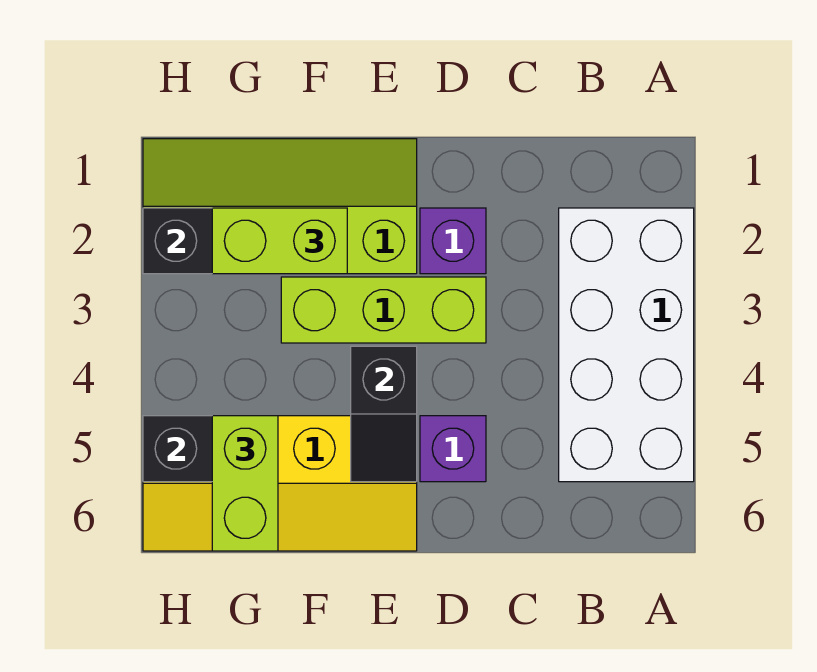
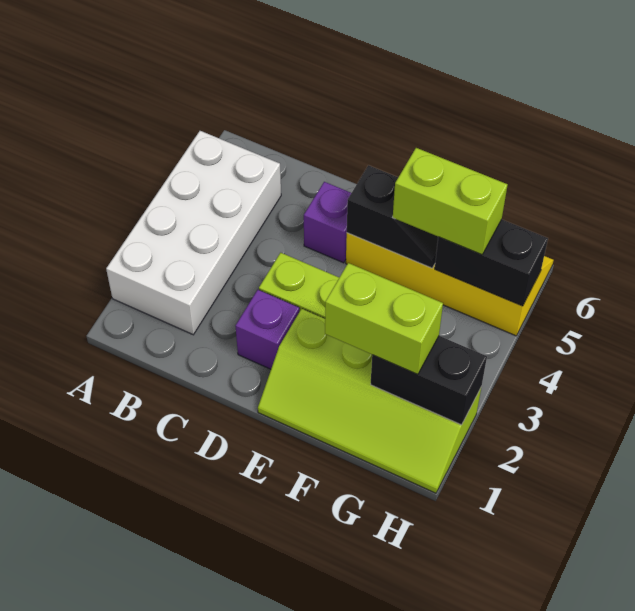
black 1x2 slope [351,346,417,482] -> black 1x2 slope turned to [347,165,438,268]
lime 1x2 brick [212,416,278,551] -> lime 1x2 brick turned to [393,148,508,254]

